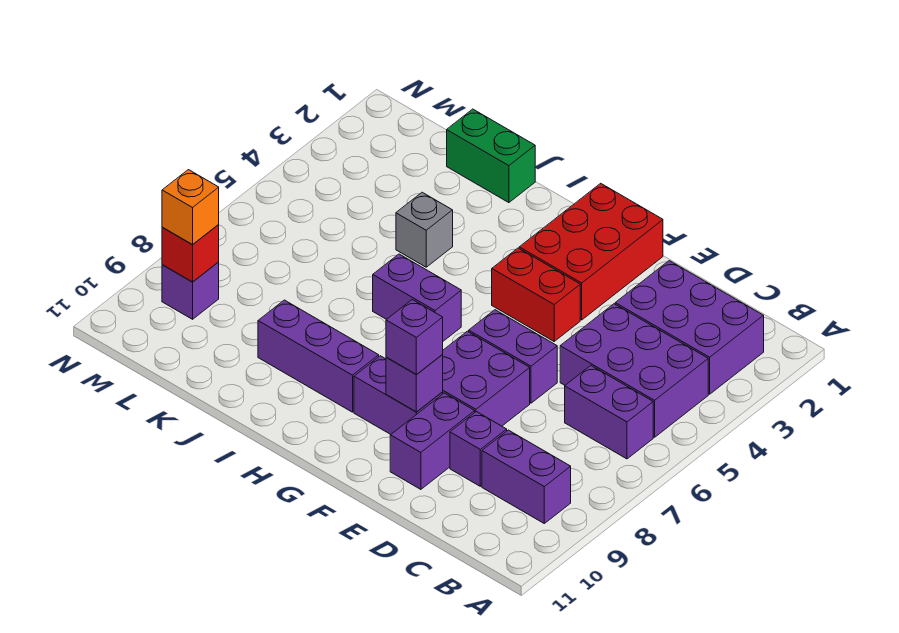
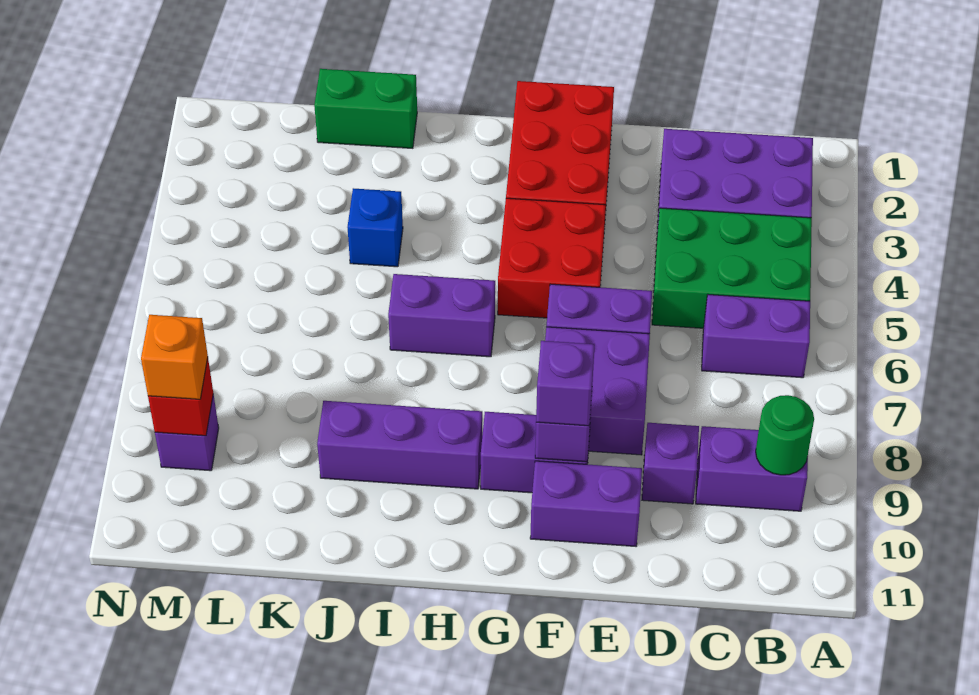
purple 2x3 brick [560,304,708,437] -> green 2x3 brick [652,208,812,328]
none -> green 1x1 round brick [756,395,814,475]
purple 1x2 brick [390,393,475,489] -> purple 1x2 brick turned to [530,461,642,546]
red 1x2 brick [492,248,580,341] -> red 2x2 brick [498,198,606,318]
grey 1x1 brick [396,192,453,267] -> blue 1x1 brick [347,188,403,267]

